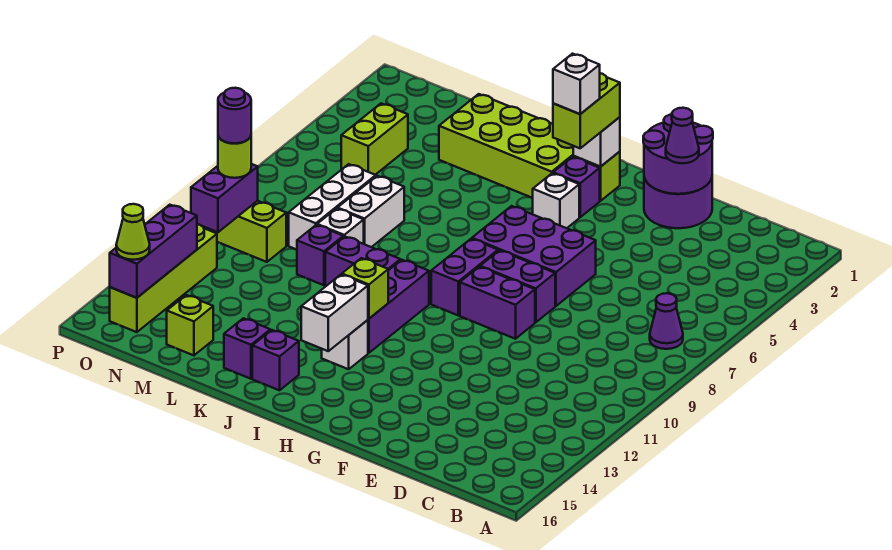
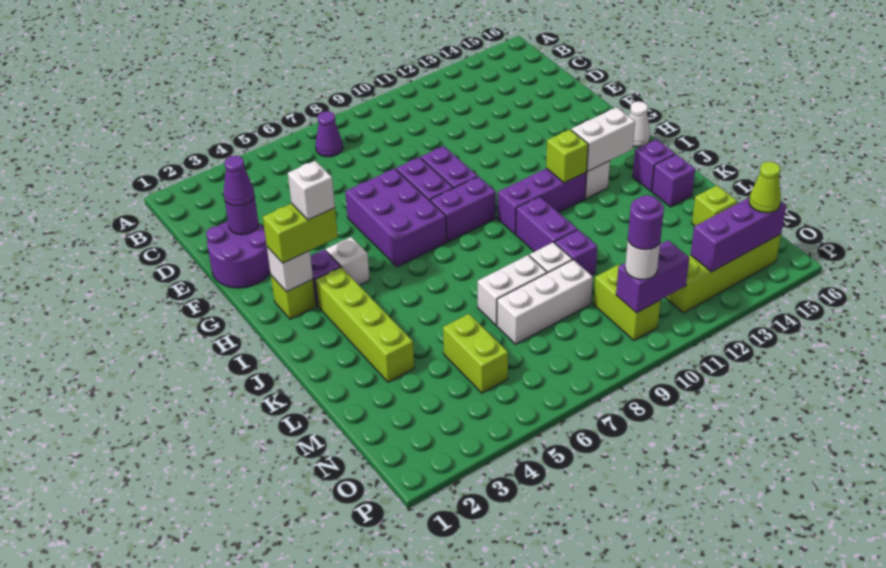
purple 2x2 round brick [643,114,713,194] -> purple 1x1 round brick [225,195,259,235]
none -> white 1x1 cone [629,101,650,147]
lime 2x4 brick [439,94,573,198] -> lime 1x4 brick [315,267,414,382]
lime 1x2 brick [341,103,408,175] -> lime 1x2 brick turned to [443,314,508,393]
lime 1x1 round brick [218,137,251,178] -> white 1x1 round brick [625,241,660,280]

